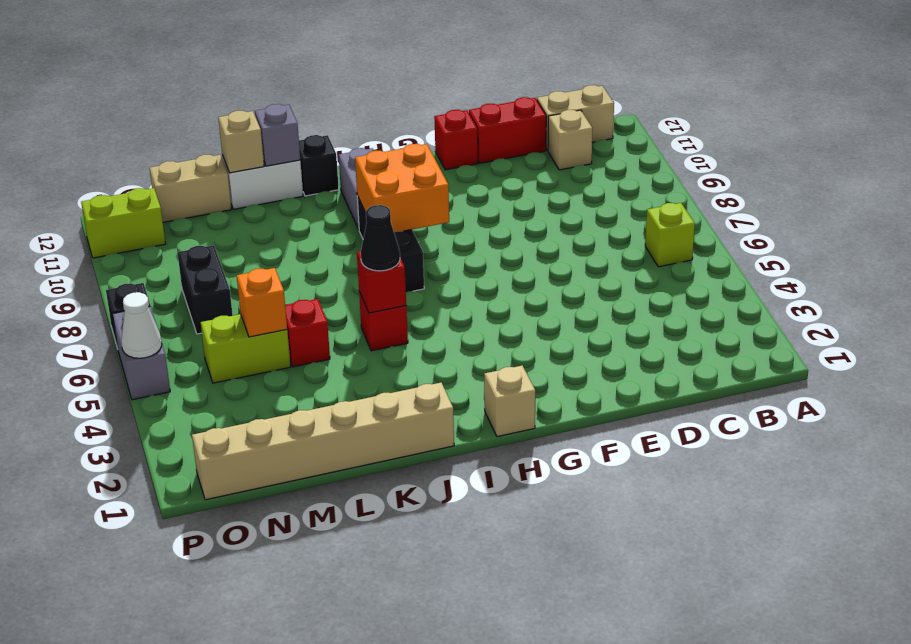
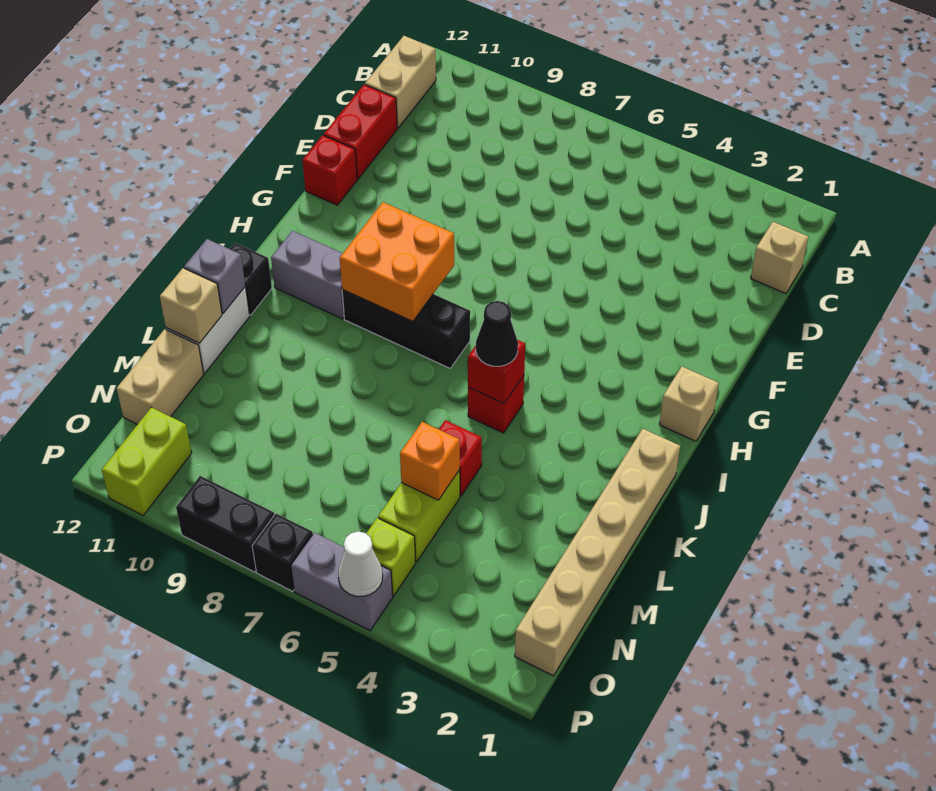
lime 1x1 brick [645,203,695,267] -> lime 1x1 brick moved to [366,518,416,596]
tan 1x1 brick [548,110,593,170] -> tan 1x1 brick moved to [751,222,808,294]
black 1x2 brick [177,245,233,334] -> black 1x2 brick moved to [176,476,274,572]

